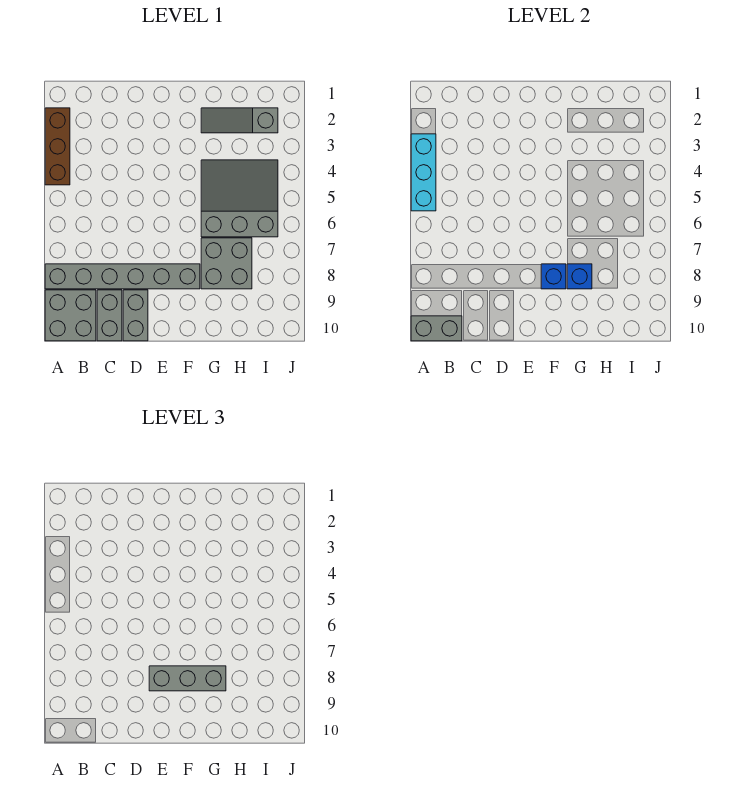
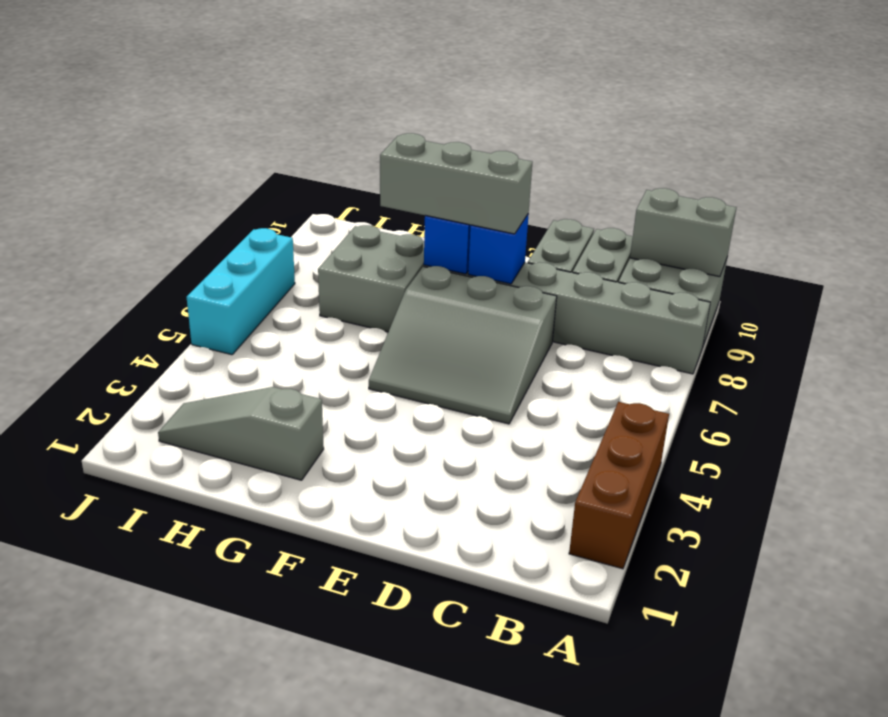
cyan 1x3 brick [411,134,436,211] -> cyan 1x3 brick moved to [187,228,295,355]
grey 1x3 slope [201,108,278,133] -> grey 1x3 slope turned to [158,387,324,480]
grey 3x3 slope [201,160,278,237] -> grey 3x3 slope moved to [369,266,557,424]
blue 1x1 brick [567,264,592,289] -> blue 1x1 brick moved to [468,214,529,284]

